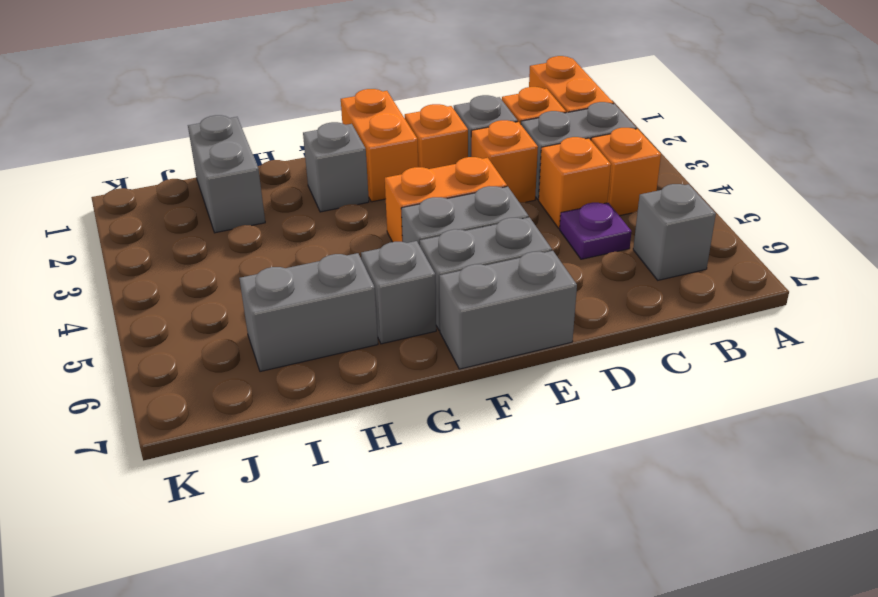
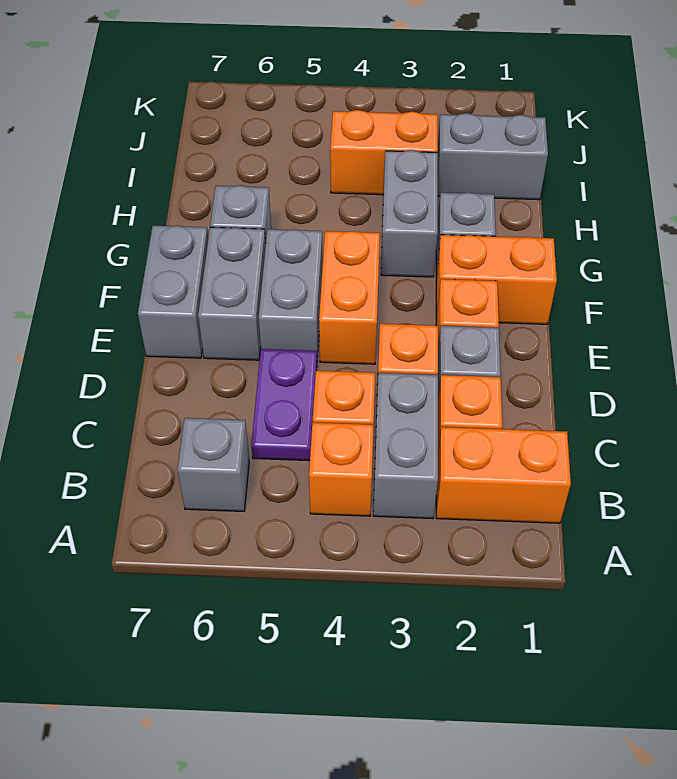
purple 1x1 plate [560,203,632,259] -> purple 1x2 plate [251,349,317,461]
grey 1x2 brick [239,253,378,372] -> grey 1x2 brick moved to [381,150,438,277]
none -> orange 1x2 brick [330,110,438,195]

